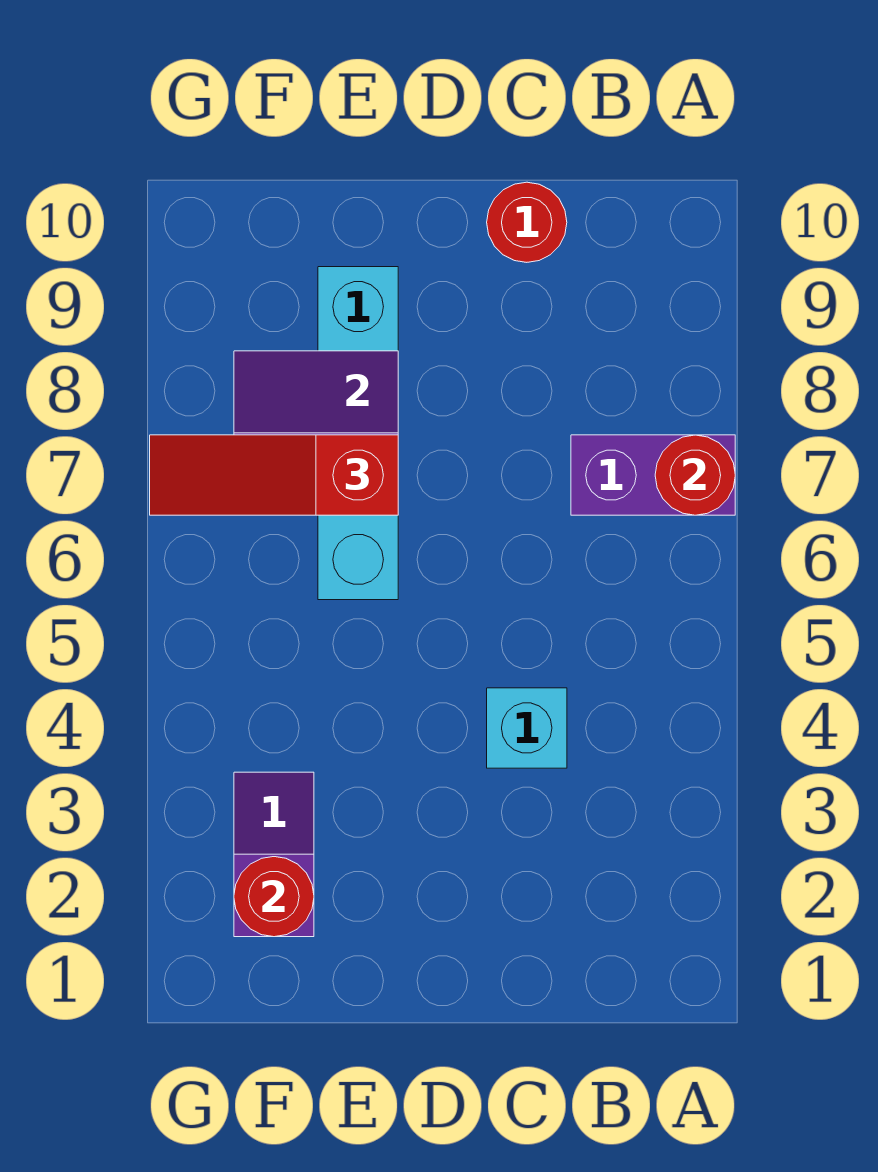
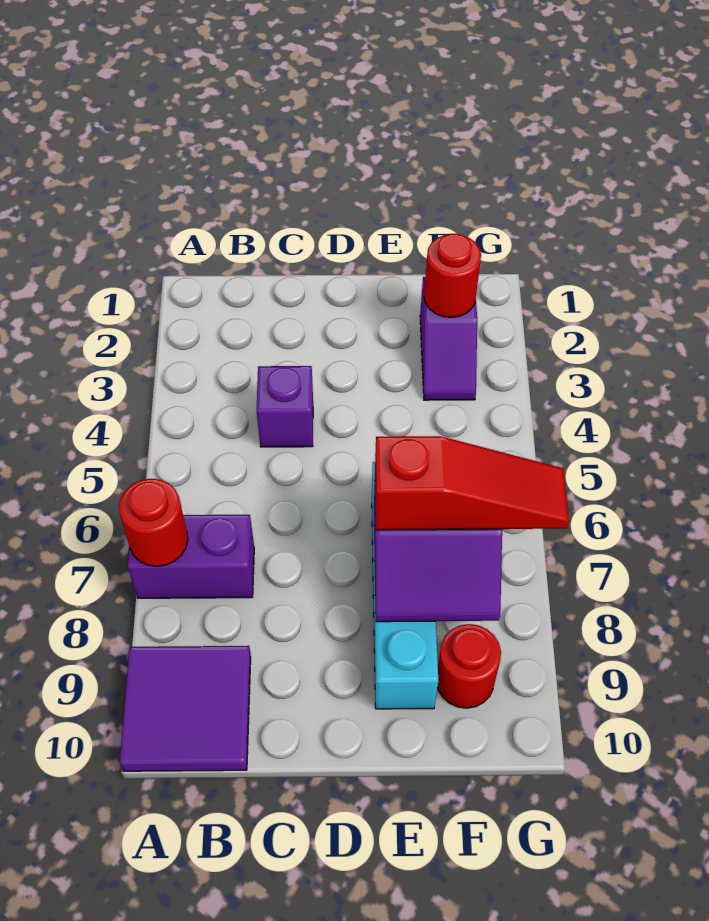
none -> purple 2x2 tile [120,646,251,771]
cyan 1x1 brick [487,688,567,768] -> purple 1x1 brick [256,366,313,447]
red 1x1 round brick [487,182,567,262] -> red 1x1 round brick moved to [437,624,501,708]

